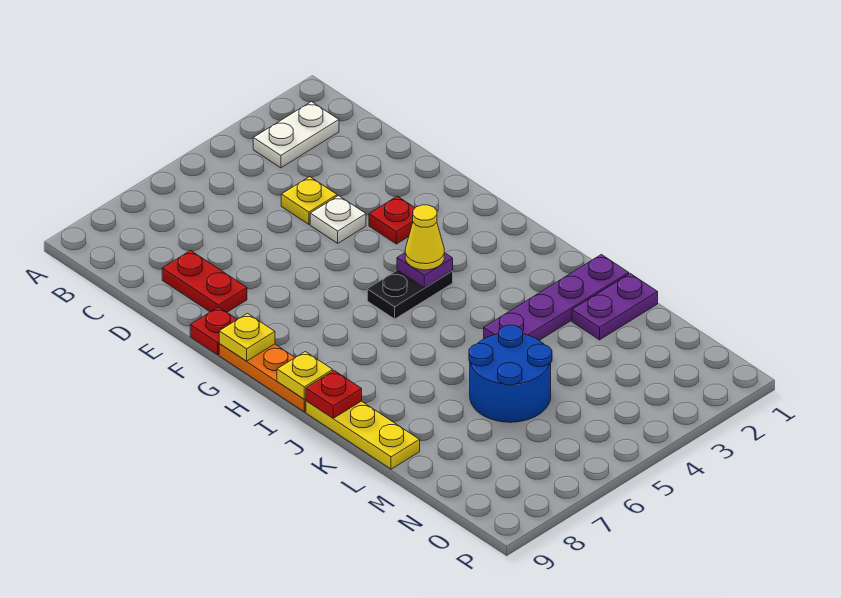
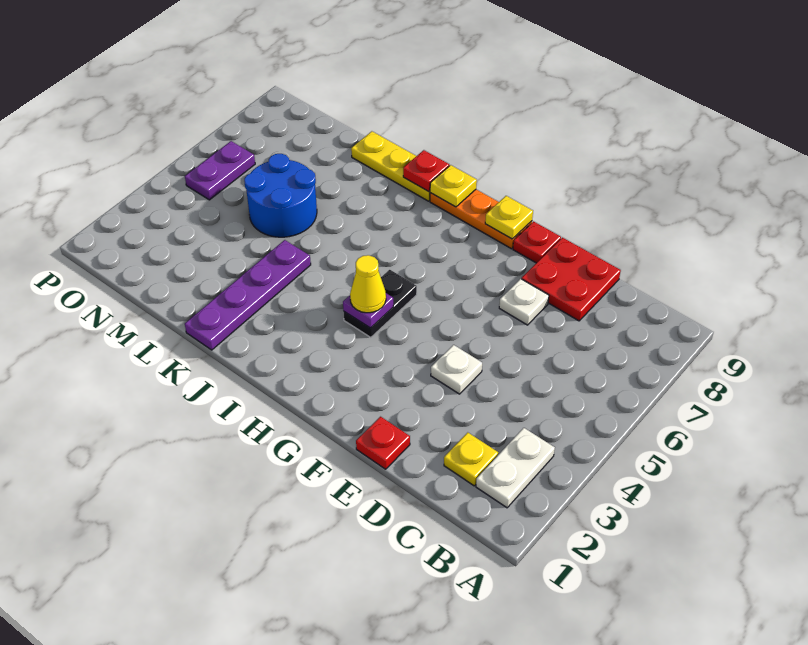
yellow 1x1 plate [281,177,337,224] -> yellow 1x1 plate moved to [444,433,498,486]
red 1x2 plate [162,251,247,312] -> red 2x2 plate [522,238,621,321]
none -> white 1x1 plate [499,279,549,325]
red 1x1 plate [369,196,415,244] -> red 1x1 plate moved to [356,417,410,469]
purple 1x2 plate [572,274,658,340] -> purple 1x2 plate moved to [185,141,255,200]

